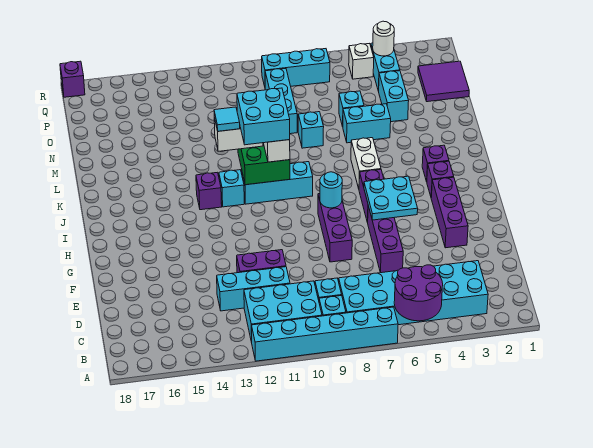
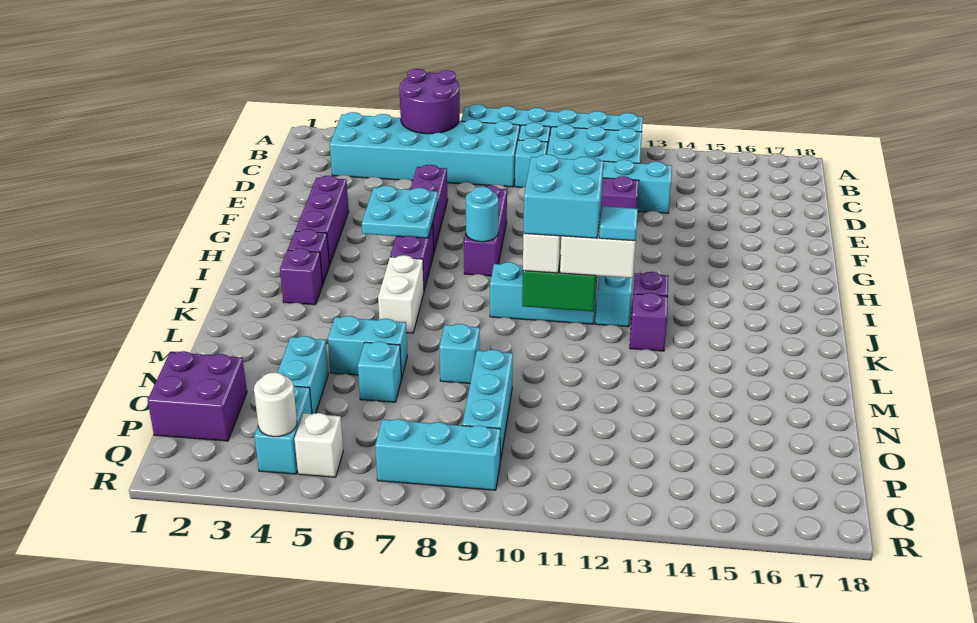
purple 2x2 tile [418,61,469,102] -> purple 2x2 brick [148,351,247,441]
purple 1x1 brick [60,61,85,97] -> purple 1x1 brick moved to [630,293,668,351]

